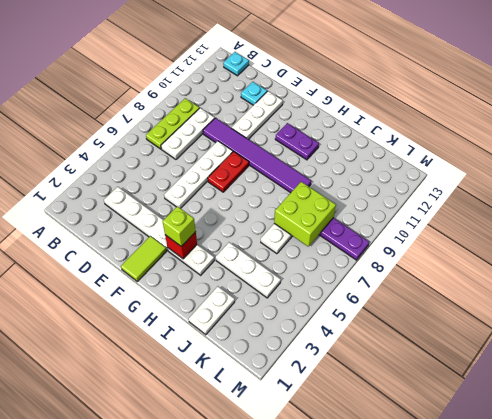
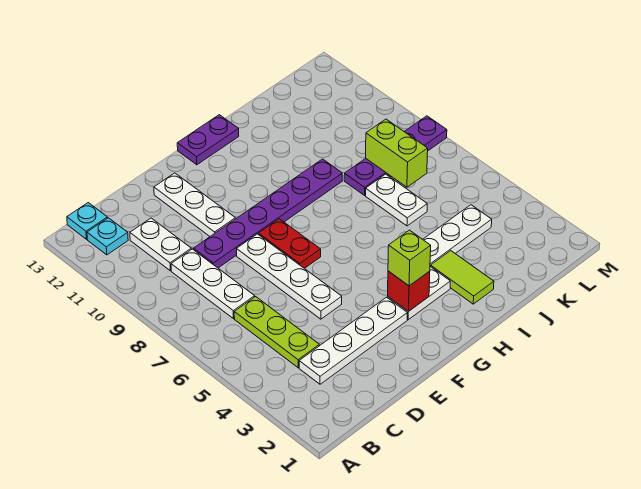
lime 1x3 plate [146,98,199,149] -> lime 1x3 plate moved to [234,297,319,368]
purple 1x6 tile [203,118,311,193] -> purple 1x6 plate [193,159,342,268]
cyan 1x1 plate [241,82,267,105] -> cyan 1x1 plate moved to [87,218,128,255]
lime 1x2 tile [121,236,167,282] -> lime 1x2 tile moved to [431,251,494,304]
purple 1x2 plate [275,123,319,160] -> purple 1x2 plate moved to [177,115,239,165]
white 1x2 plate [189,286,235,335] -> white 1x2 plate moved to [130,218,191,271]
lime 2x2 brick [274,182,336,246] -> lime 1x2 brick [366,119,428,187]

